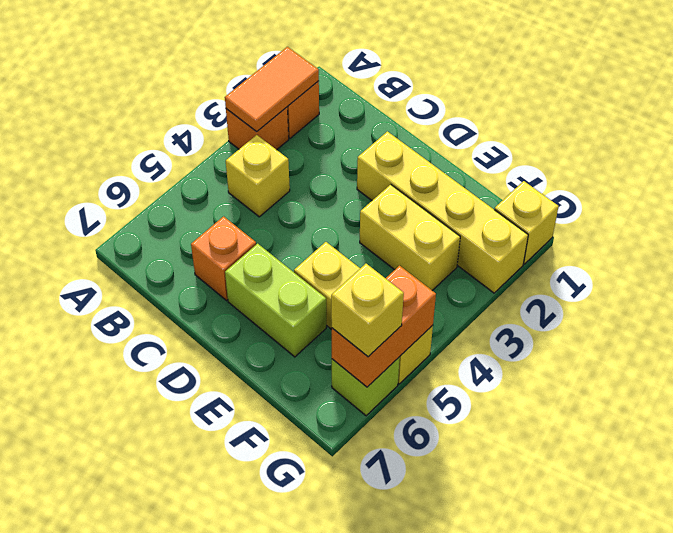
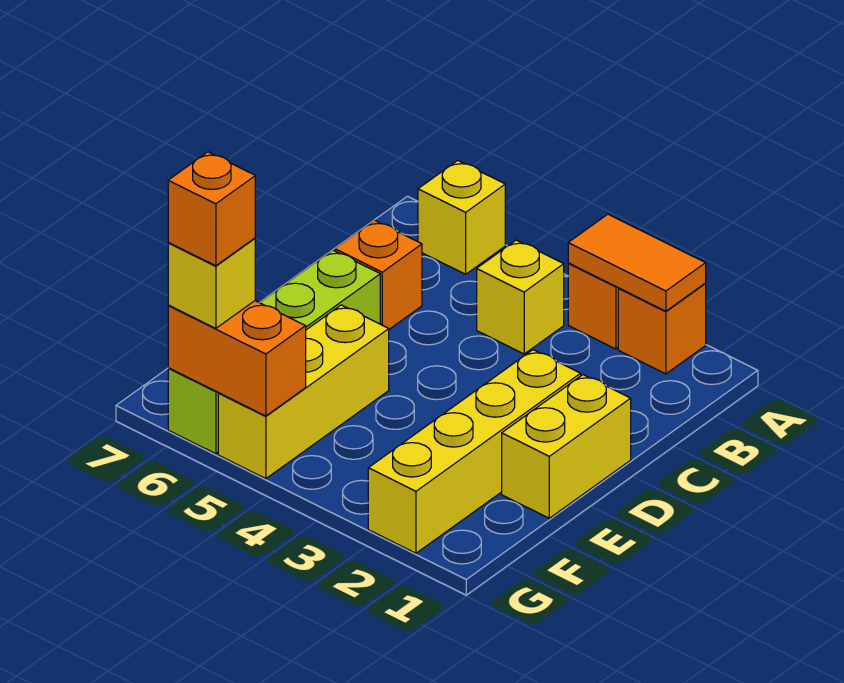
yellow 1x2 brick [360,184,460,290] -> yellow 1x2 brick moved to [502,375,631,518]
yellow 1x1 brick [495,181,559,264] -> yellow 1x1 brick moved to [418,161,505,274]
none -> orange 1x1 brick [168,152,255,266]

